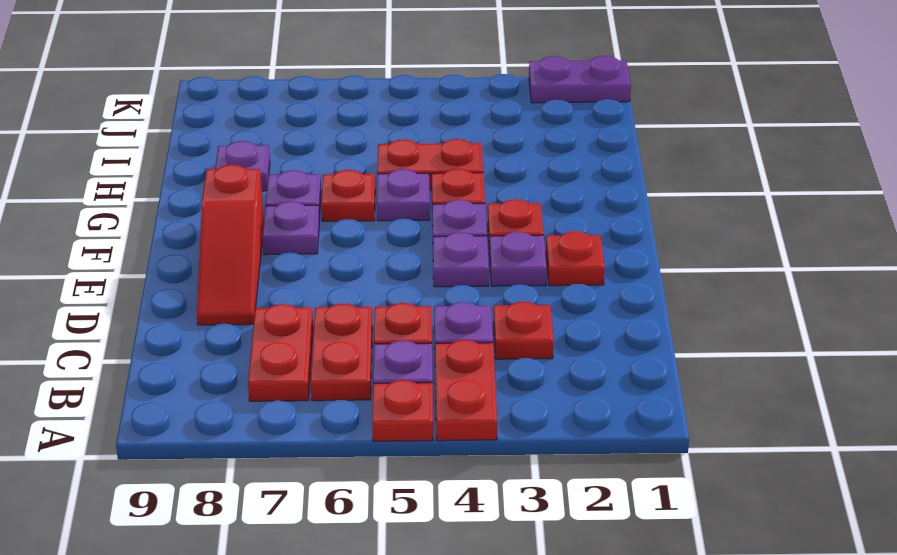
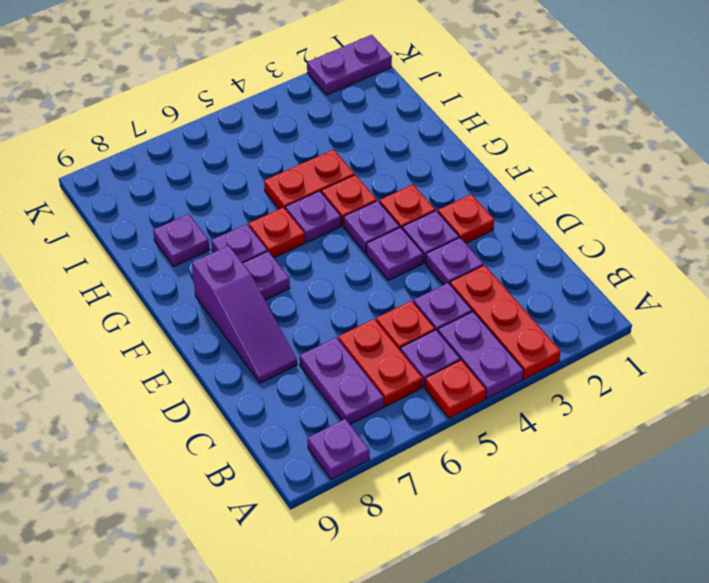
red 1x2 plate [435,340,497,441] -> purple 1x2 plate [438,312,524,399]
none -> purple 1x1 plate [308,419,369,480]
red 1x2 plate [248,304,313,401] -> purple 1x2 plate [300,337,384,425]
red 1x1 plate [493,302,554,359] -> red 1x3 plate [450,265,561,379]
none -> purple 1x1 plate [426,238,483,285]
red 1x3 slope [197,165,264,325] -> purple 1x3 slope [192,246,297,383]

